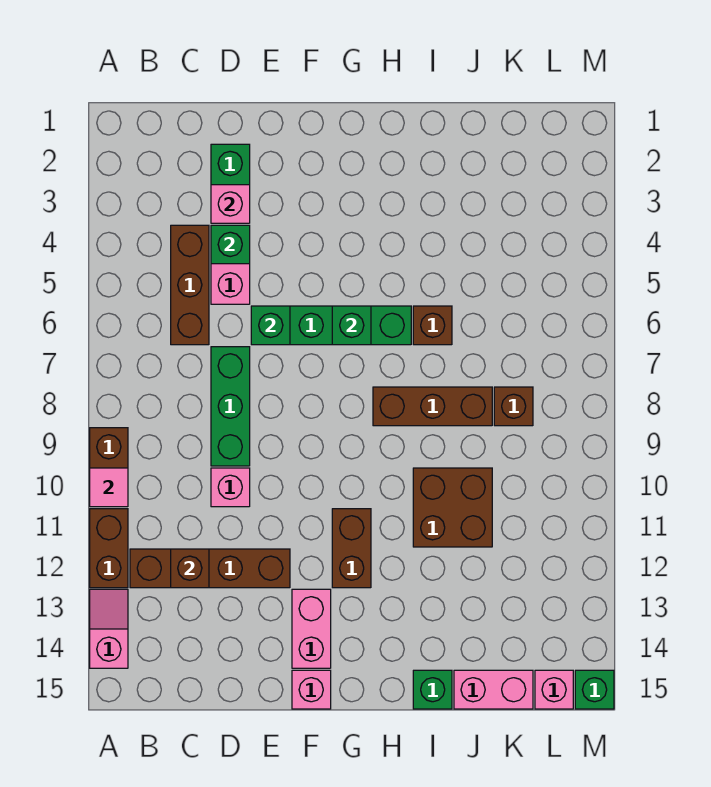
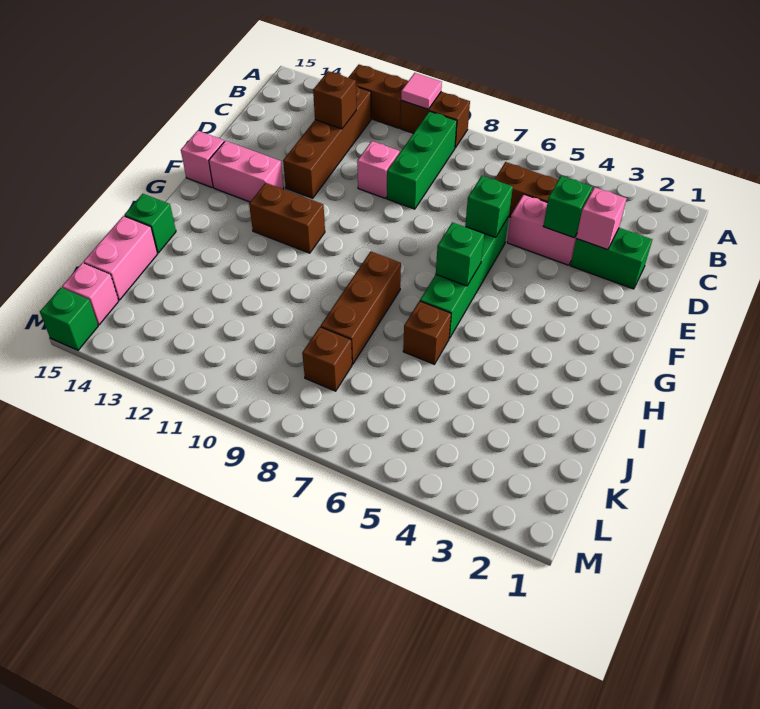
pink 1x2 slope [90,589,128,668] -> none
green 1x3 brick [211,347,250,466] -> green 1x3 brick turned to [387,111,457,209]
brown 2x2 brick [413,468,492,547] -> none

